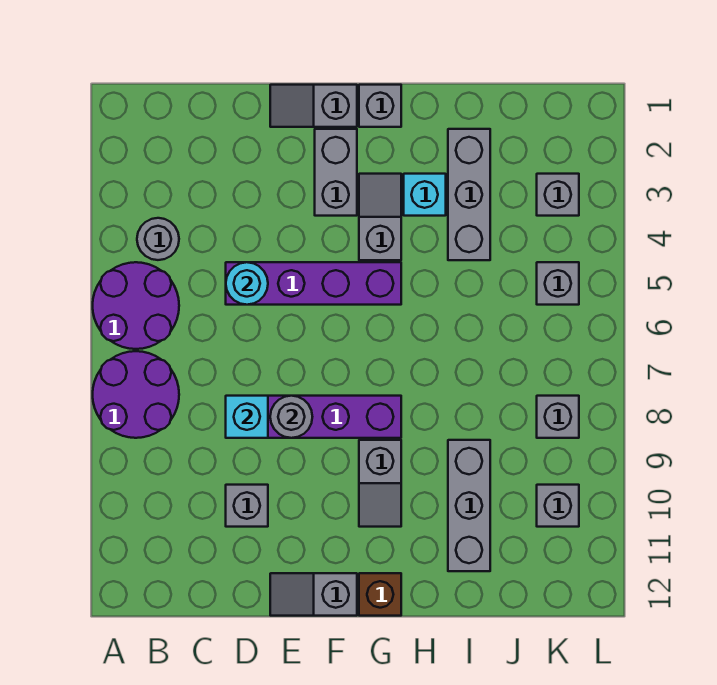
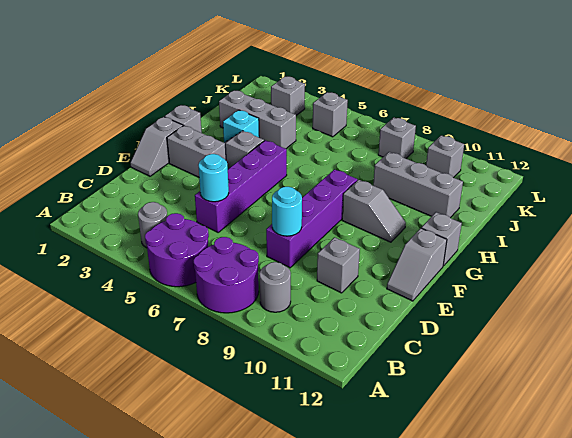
cyan 1x1 brick [226,396,268,438] -> cyan 1x1 round brick [272,187,302,236]
grey 1x1 round brick [270,396,312,438] -> grey 1x1 round brick moved to [260,262,291,312]
brown 1x1 brick [359,573,401,616] -> grey 1x1 brick [421,212,462,266]

